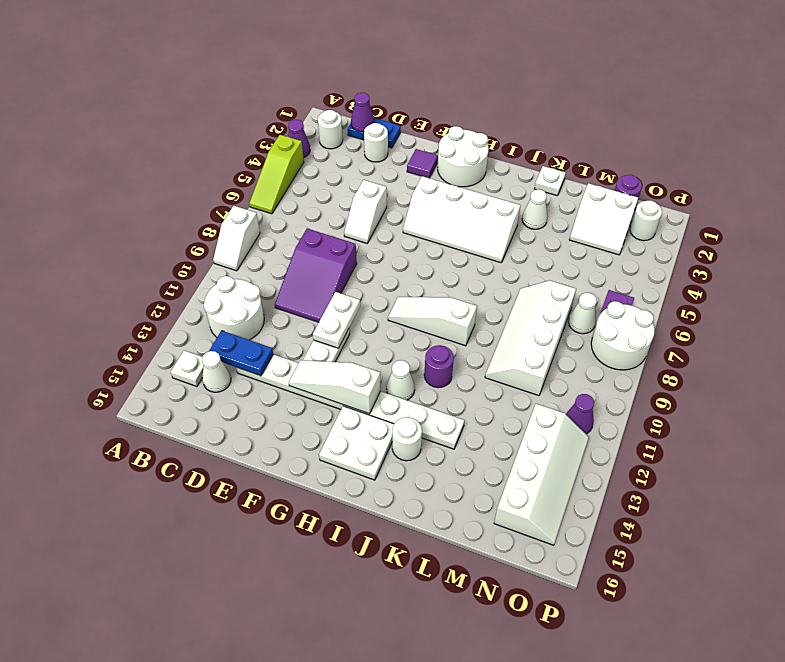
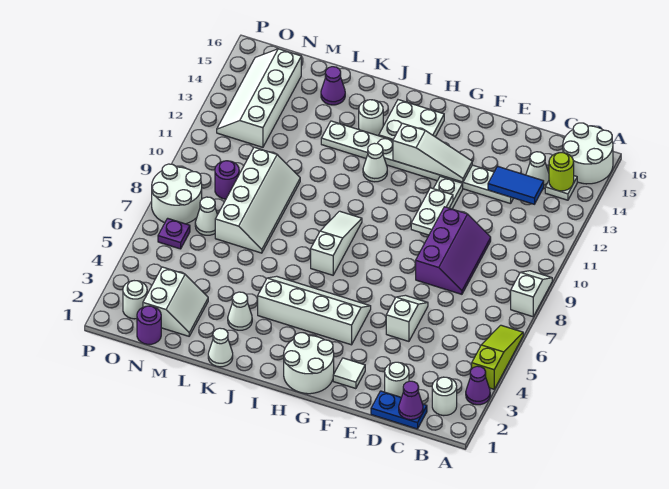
white 2x2 round brick [204,276,264,340] -> white 2x2 round brick moved to [563,123,613,184]
none -> lime 1x1 round brick [549,153,574,191]
blue 1x2 plate [209,331,273,376] -> blue 1x2 tile [488,166,544,204]
purple 2x3 slope [275,229,357,322] -> purple 2x3 slope turned to [416,207,491,294]
purple 1x1 tile [407,149,438,178] -> white 1x1 tile [333,358,365,389]
white 1x3 slope [388,297,477,346] -> white 1x3 slope turned to [311,211,362,275]
purple 1x1 round brick [424,345,454,388] -> purple 1x1 round brick moved to [215,161,239,199]
white 1x1 plate [535,166,566,196] -> white 1x1 cone [208,328,233,367]
white 2x2 slope [569,183,638,255] -> white 2x2 slope turned to [143,267,208,336]
purple 1x1 cone [566,394,594,434] -> purple 1x1 cone moved to [321,67,345,105]

